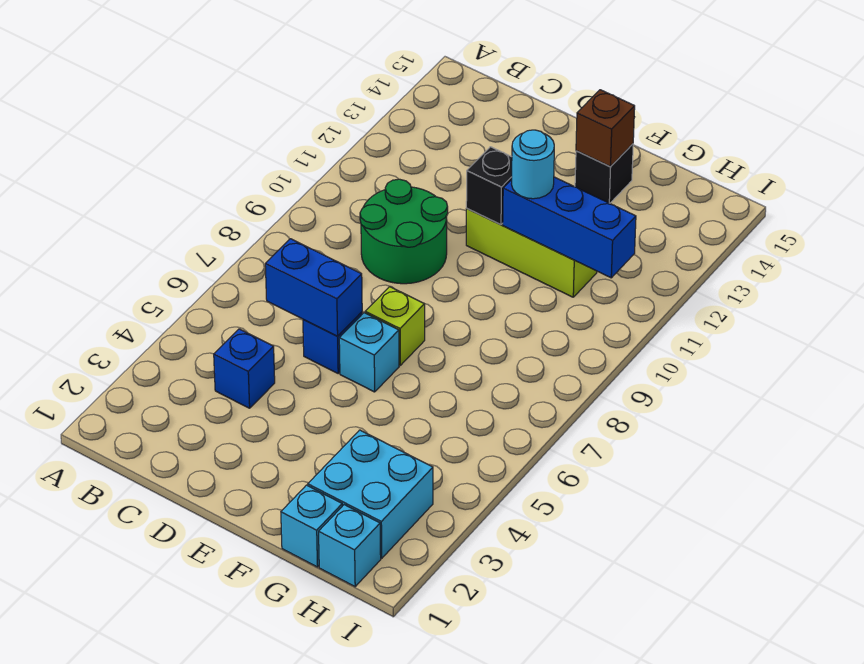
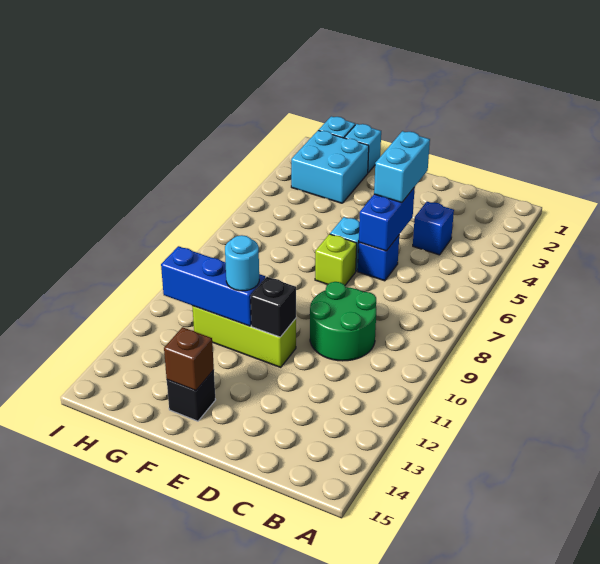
blue 1x2 brick [265,239,362,336] -> blue 1x2 brick turned to [359,187,415,251]
none -> cyan 1x2 brick [374,131,430,203]

